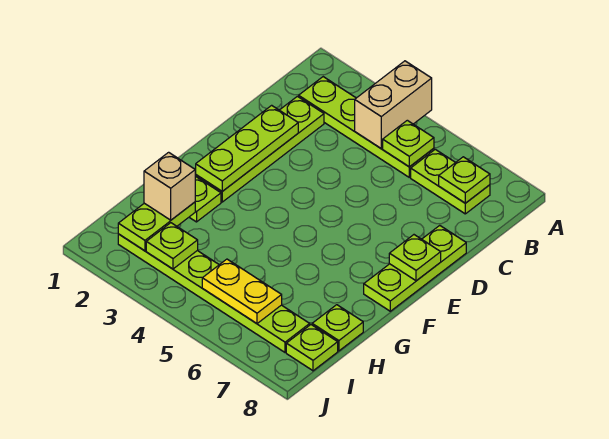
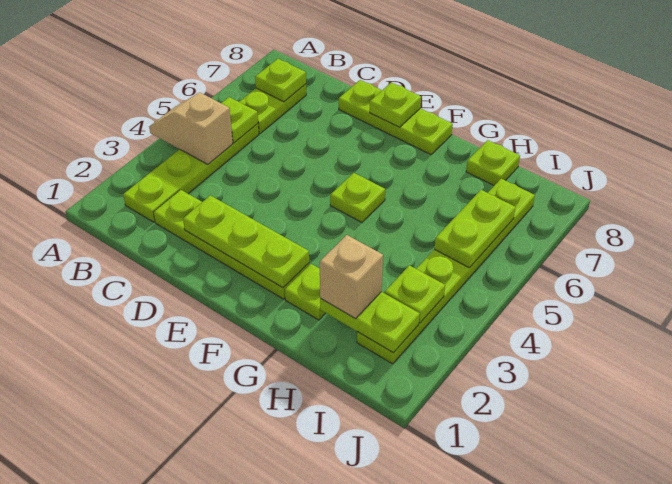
tan 1x2 brick [355,61,432,148] -> tan 1x2 slope [149,92,233,164]
yellow 1x2 plate [202,259,282,324] -> lime 1x2 plate [434,190,516,267]
lime 1x1 plate [286,325,338,371] -> lime 1x1 plate moved to [330,173,385,222]

